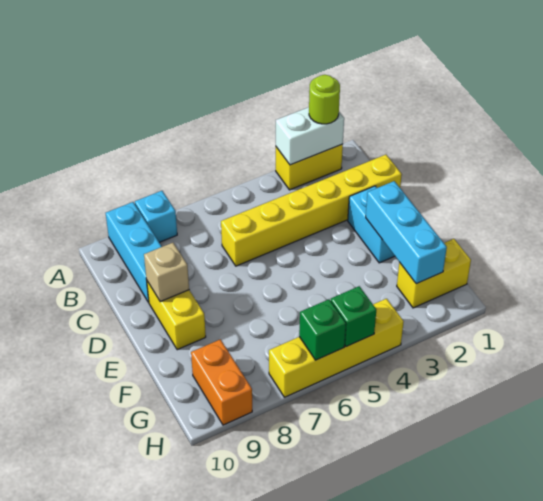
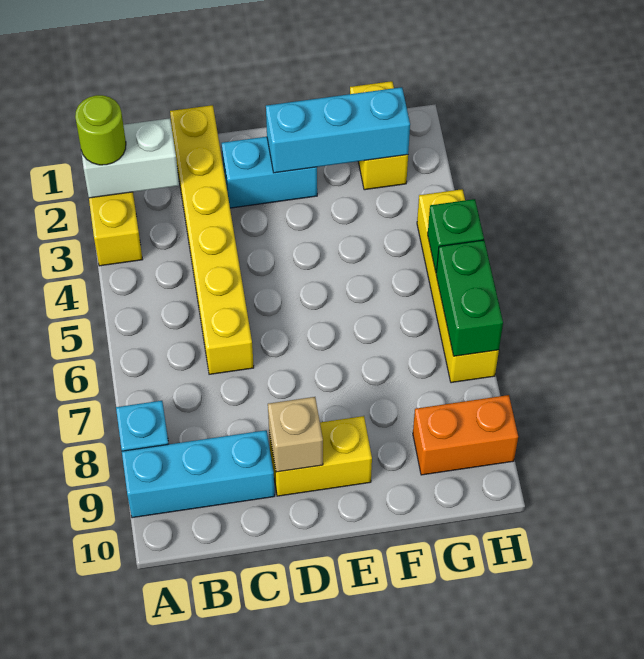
white 1x2 brick [276,107,344,165] -> white 1x2 brick turned to [81,118,179,198]
green 1x1 brick [299,299,346,360] -> green 1x2 brick [436,240,503,356]

